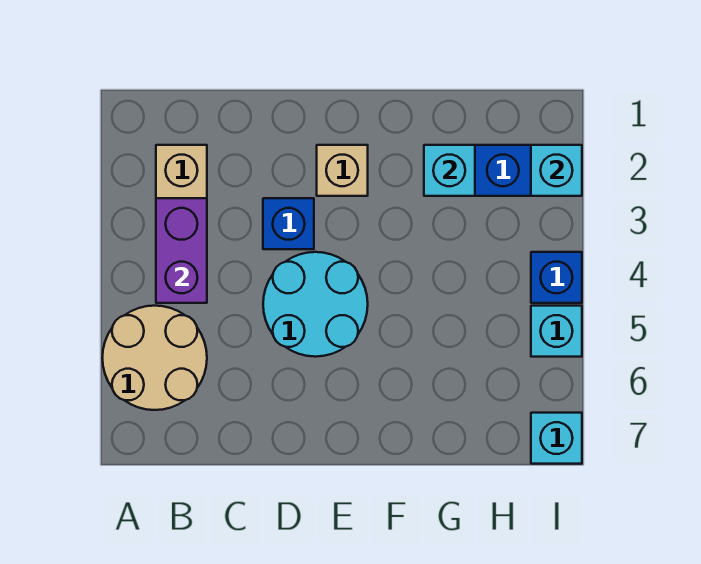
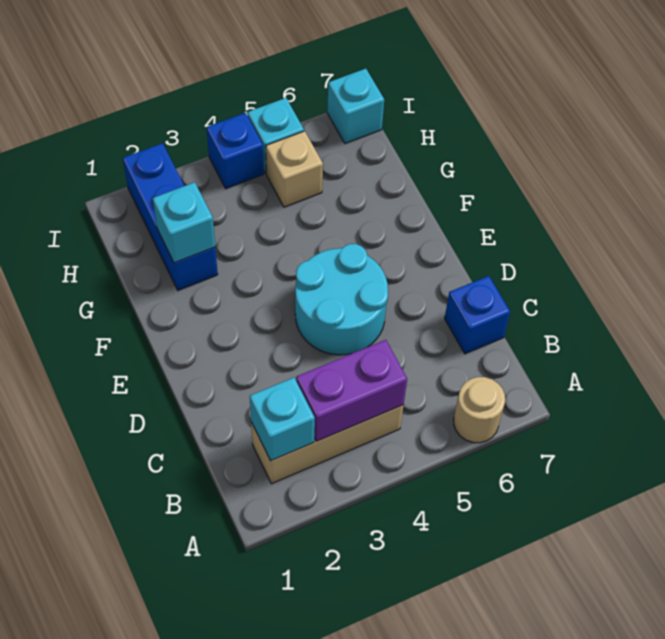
tan 2x2 round brick [102,306,207,410] -> tan 1x1 round brick [454,377,505,443]
blue 1x1 brick [263,198,314,249] -> blue 1x1 brick moved to [445,276,510,354]
tan 1x1 brick [317,145,368,196] -> tan 1x1 brick moved to [266,131,323,207]
cyan 1x1 brick [531,145,582,196] -> cyan 1x1 brick moved to [250,378,315,461]

